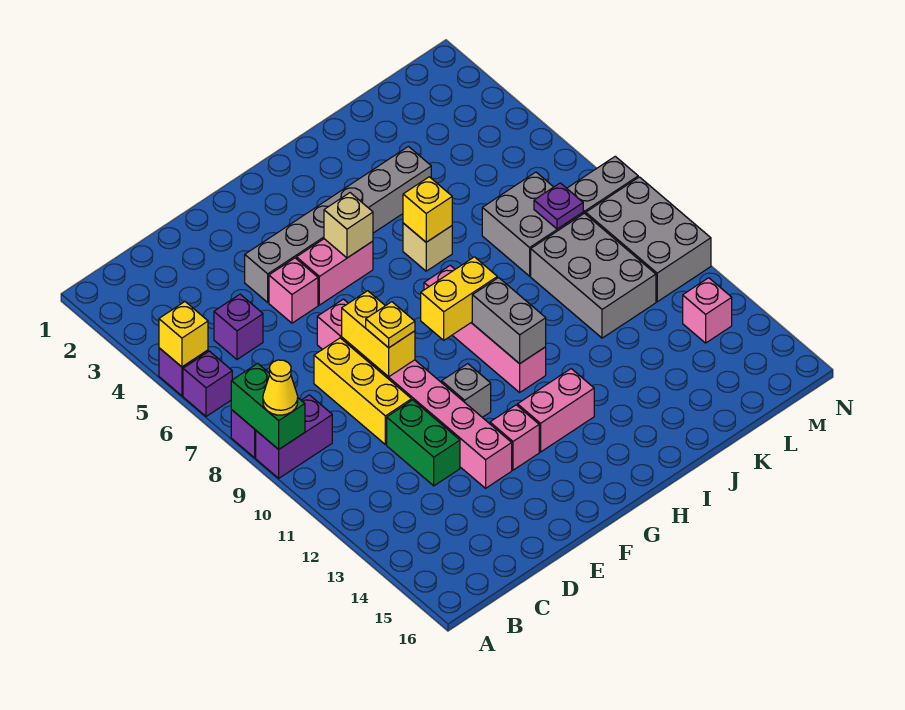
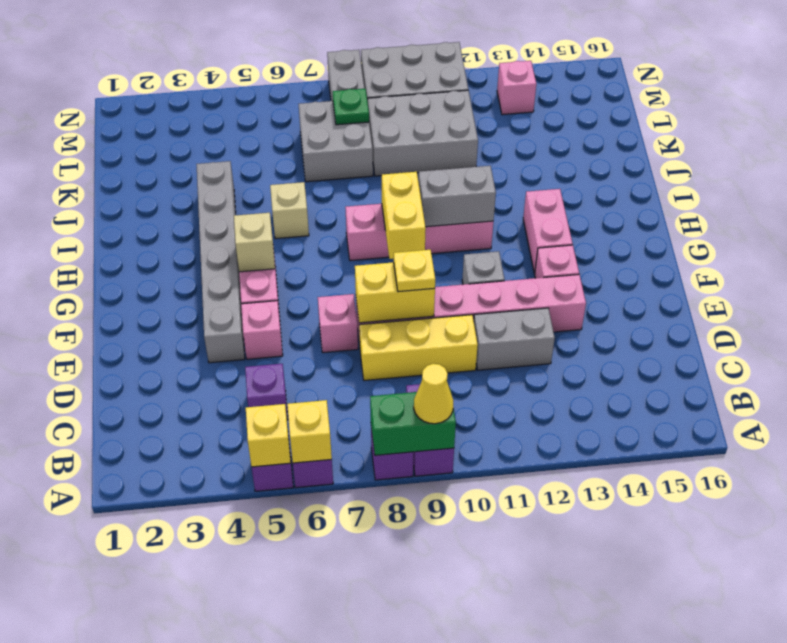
green 1x2 brick [387,400,460,486] -> grey 1x2 brick [474,308,555,370]
yellow 1x1 brick [403,177,452,242] -> yellow 1x1 brick moved to [287,400,332,463]
purple 1x1 plate [534,183,583,229] -> green 1x1 plate [333,89,369,125]

